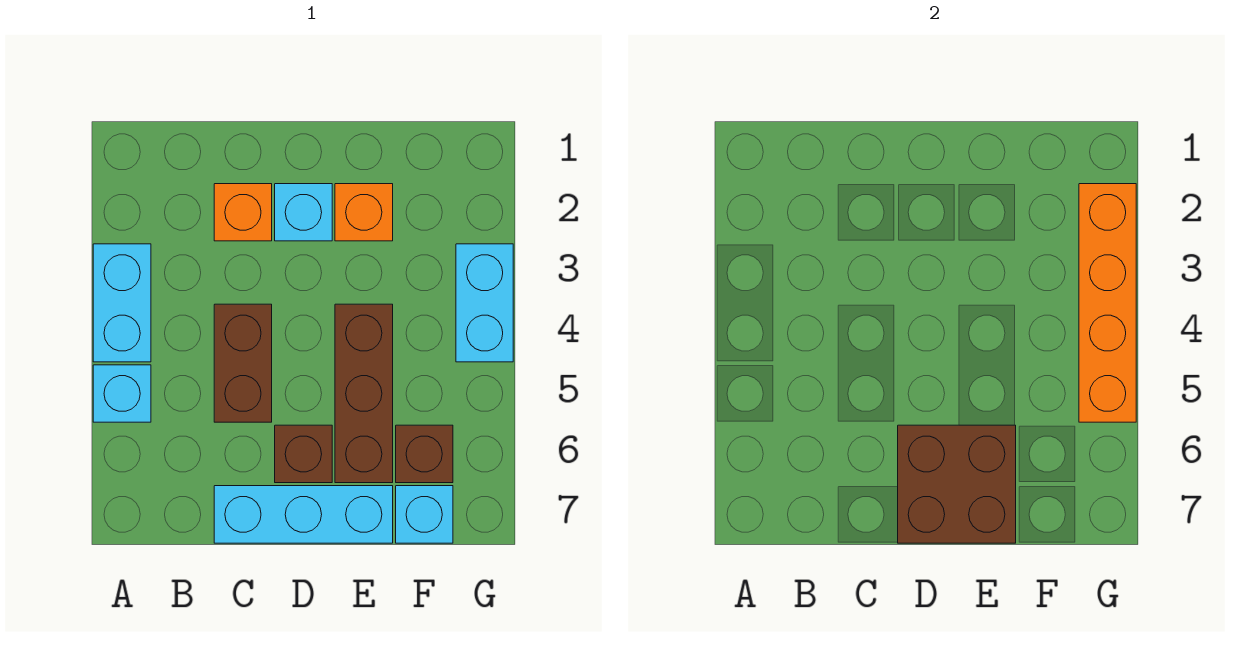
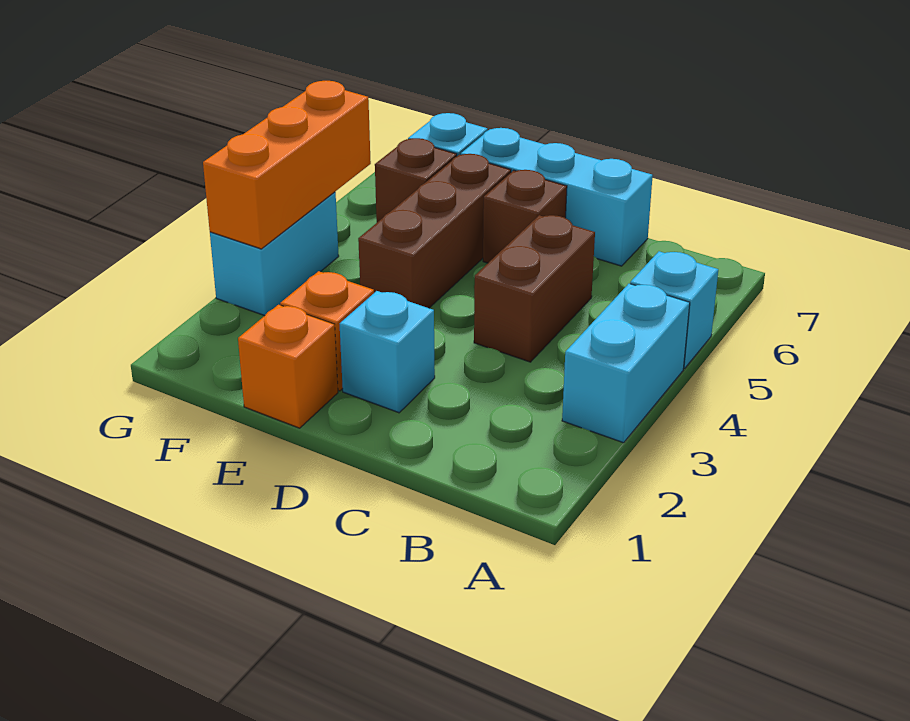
orange 1x1 brick [214,184,272,241] -> orange 1x1 brick moved to [238,305,338,428]
brown 2x2 brick [898,425,1016,543] -> none
orange 1x4 brick [1079,184,1136,422] -> orange 1x3 brick [203,81,371,249]

